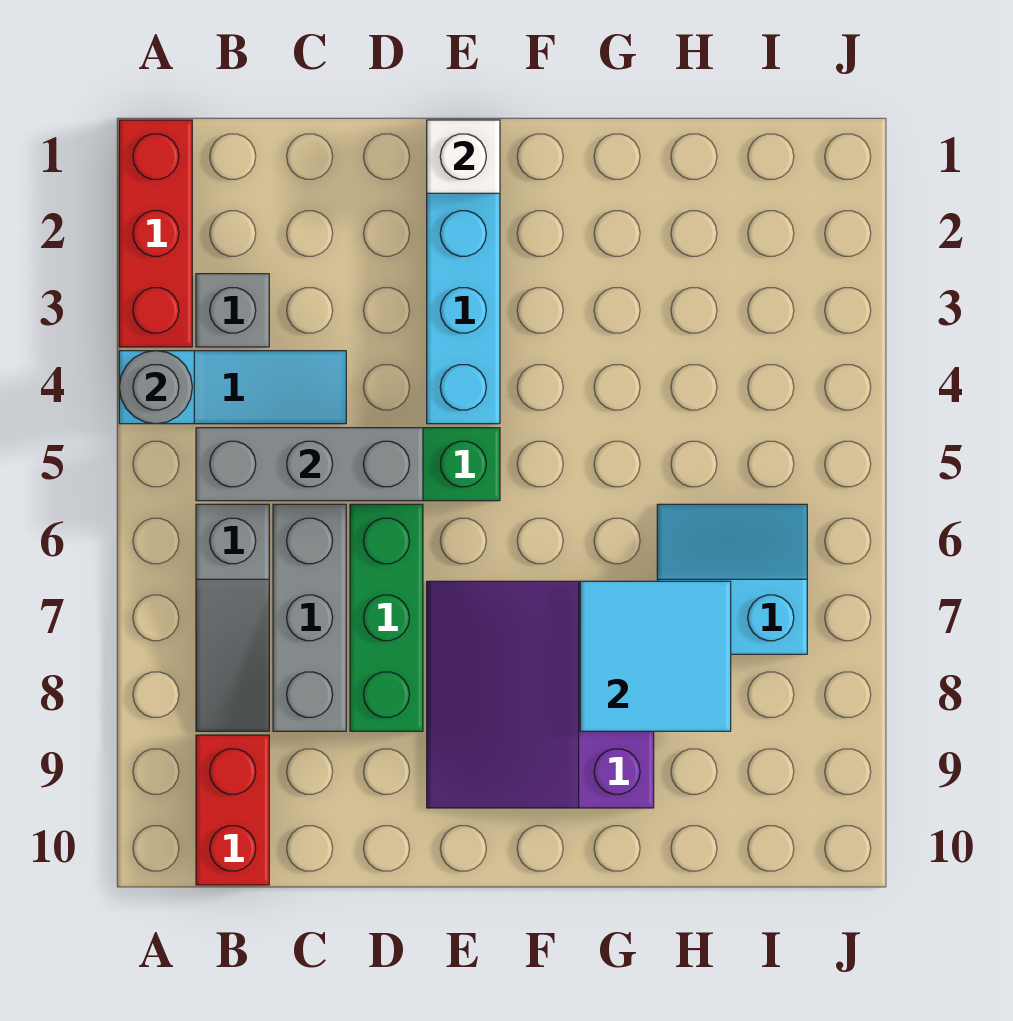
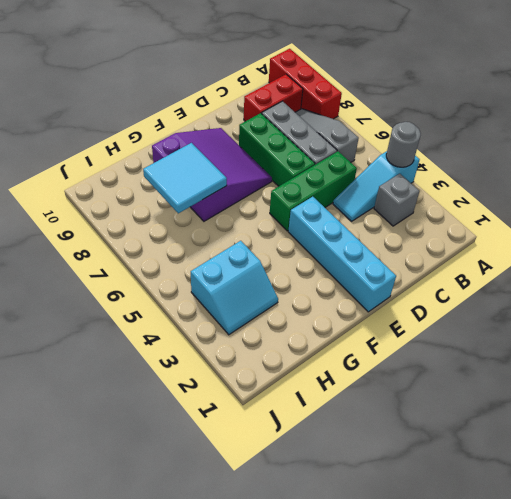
red 1x3 brick [119,120,192,347] -> red 1x3 brick moved to [269,49,342,119]
grey 1x3 brick [196,428,423,501] -> none
red 1x2 brick [196,735,269,885] -> red 1x2 brick turned to [244,74,303,121]
white 1x1 brick [427,120,500,193] -> none
cyan 2x2 slope [657,504,807,654] -> cyan 2x2 slope moved to [191,241,278,335]

